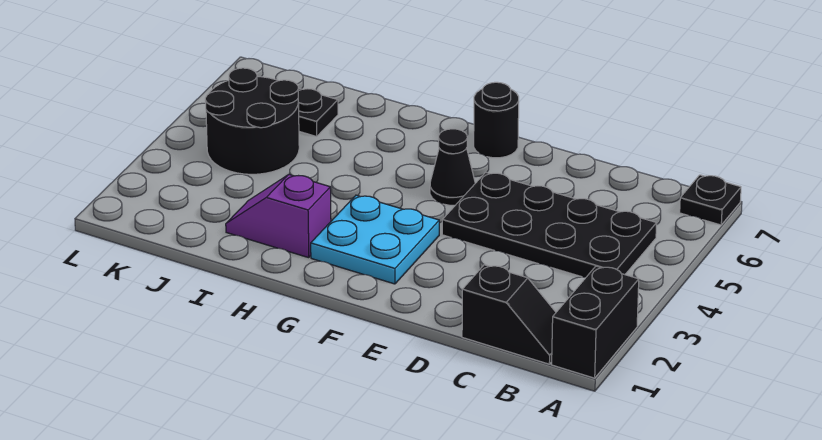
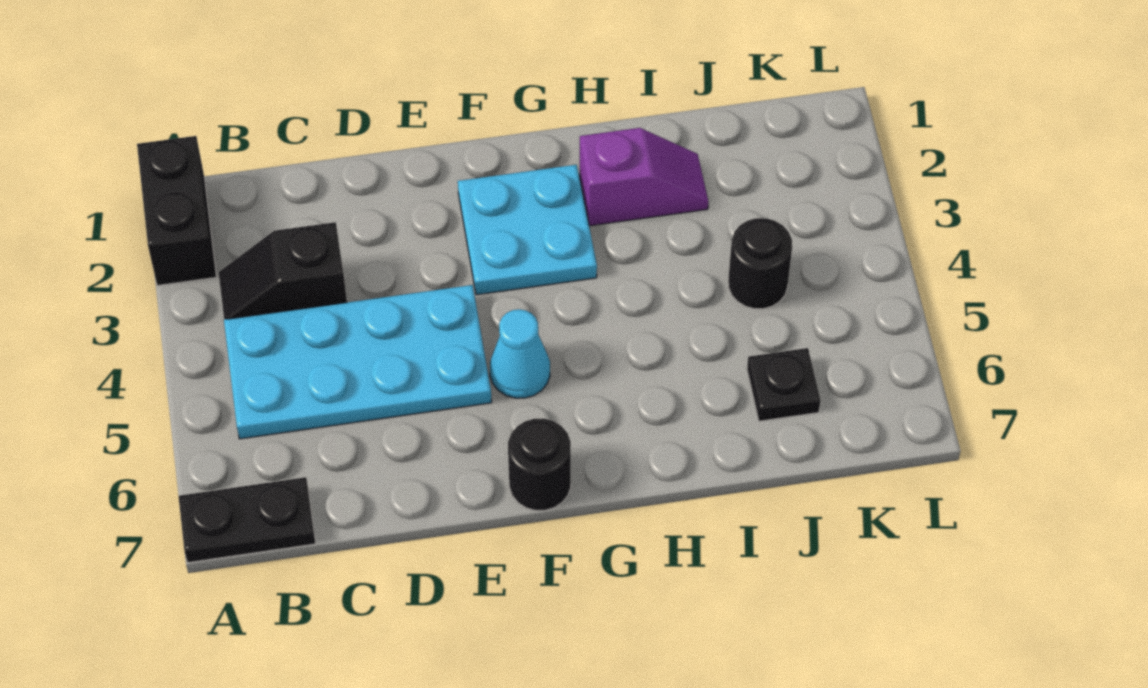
black 1x1 plate [680,175,741,225] -> black 1x2 plate [178,477,316,563]
black 1x2 slope [462,265,556,364] -> black 1x2 slope moved to [218,222,347,320]
black 2x4 plate [442,172,657,277] -> cyan 2x4 plate [224,285,492,439]
black 1x1 cone [430,129,475,205] -> cyan 1x1 cone [490,309,550,398]
black 2x2 round brick [205,68,299,174] -> black 1x1 round brick [728,218,792,309]

